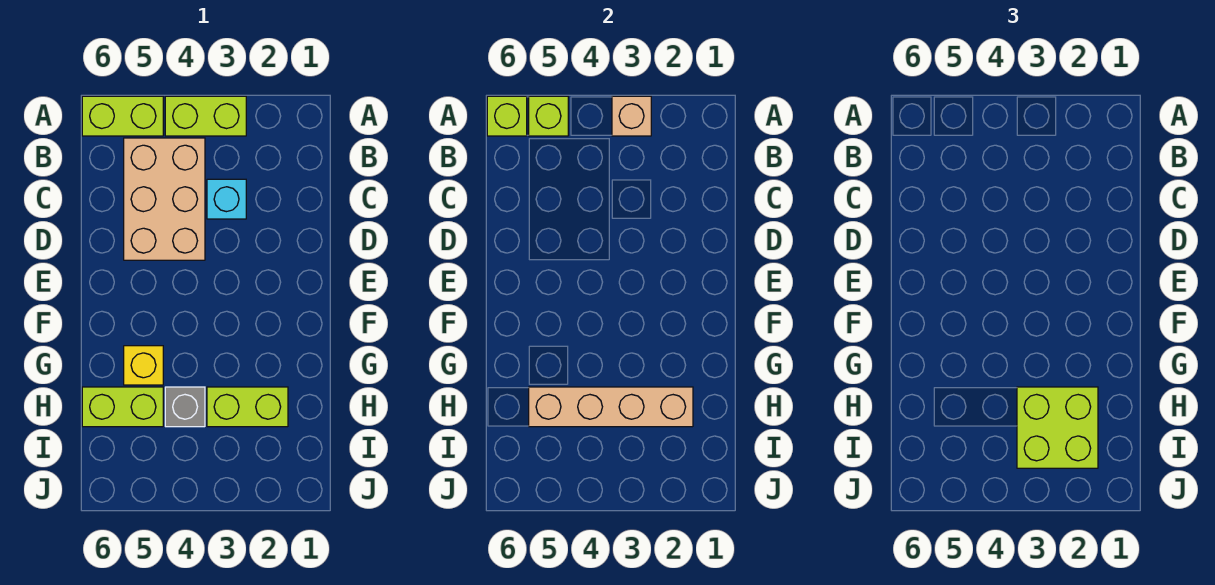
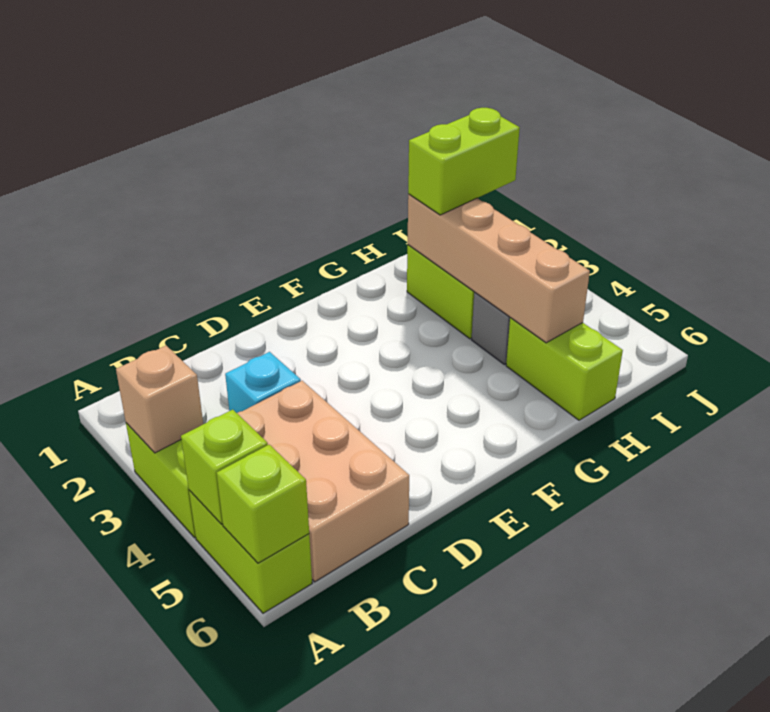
tan 2x3 brick [124,138,205,260] -> tan 2x3 brick turned to [237,381,409,582]
yellow 1x1 brick [124,346,163,385] -> none
lime 2x2 brick [1017,387,1098,468] -> lime 1x2 brick [408,108,520,215]

